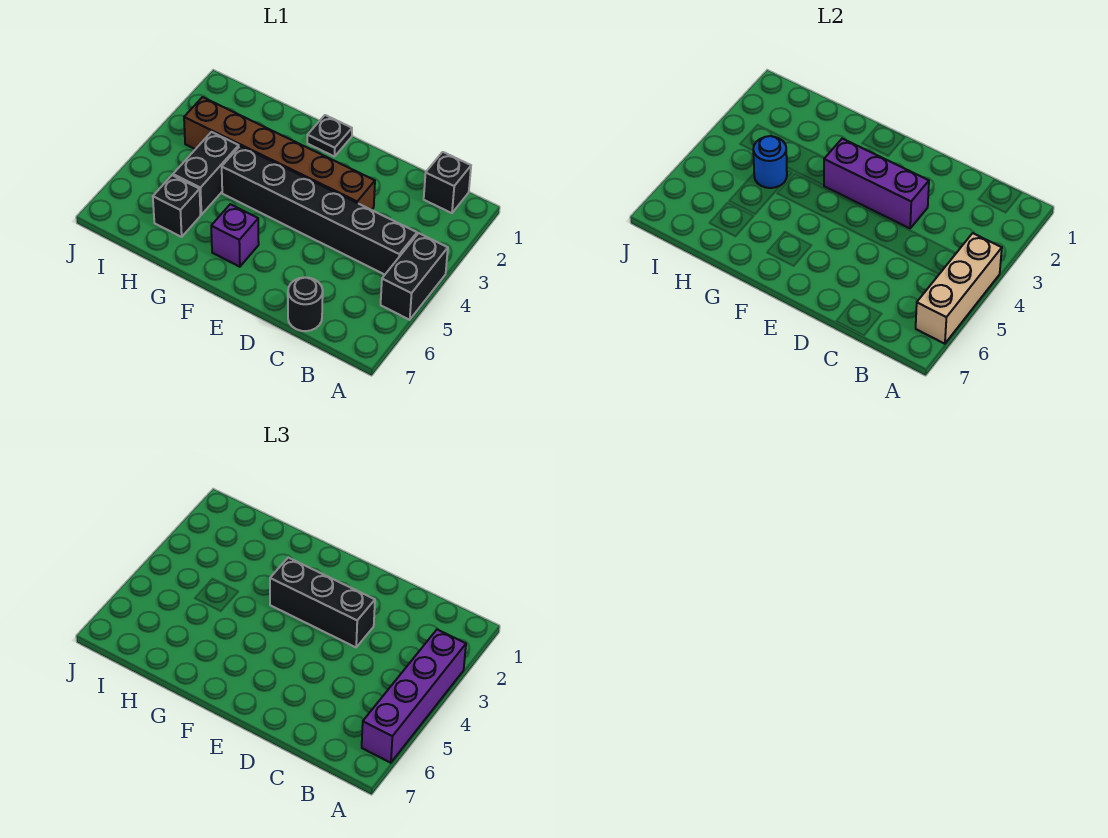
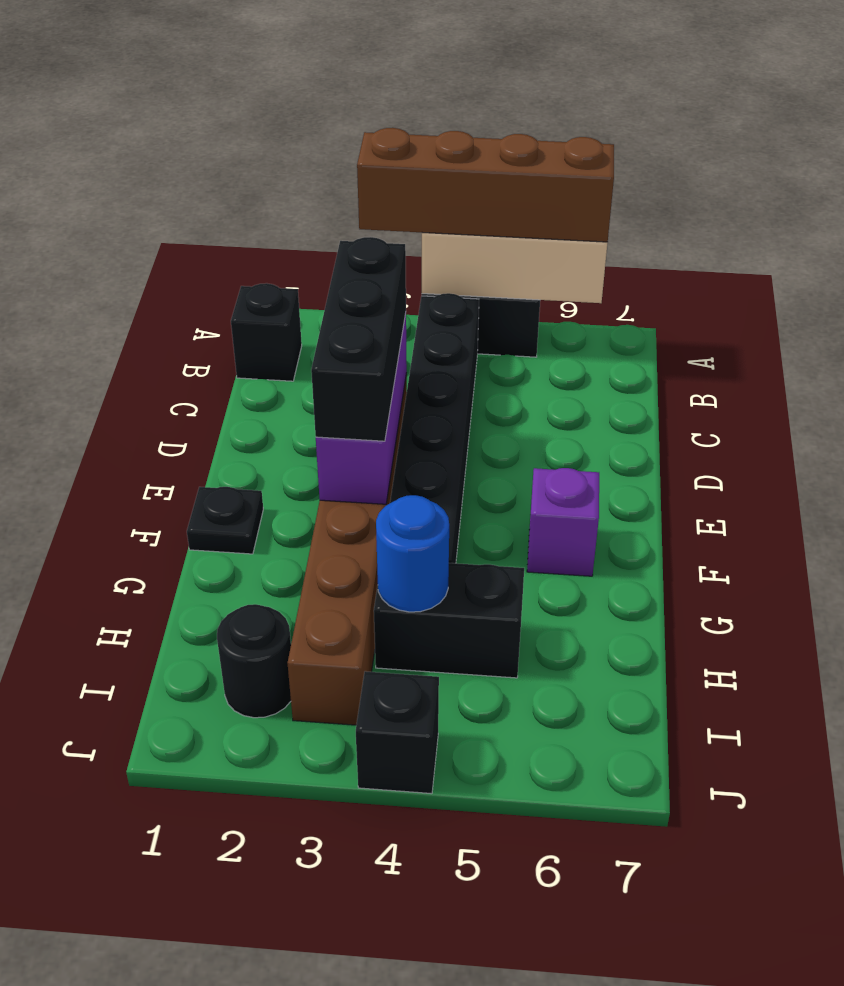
purple 1x4 brick [362,630,466,763] -> brown 1x4 brick [357,128,614,242]
black 1x1 round brick [288,277,323,331] -> black 1x1 round brick moved to [217,604,291,718]
black 1x1 brick [153,175,201,237] -> black 1x1 brick moved to [356,671,439,794]

